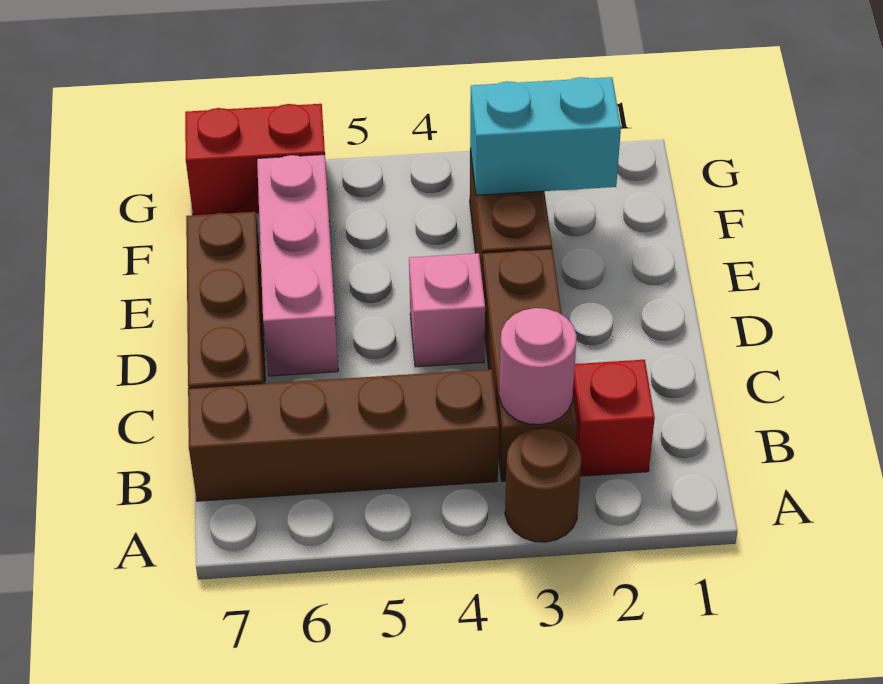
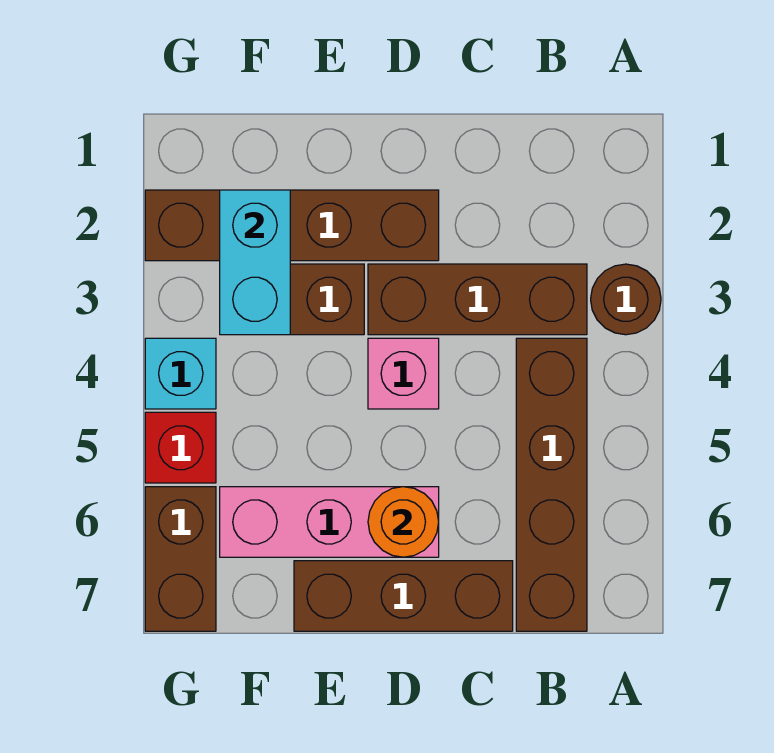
red 1x1 brick [573,360,655,476] -> red 1x1 brick moved to [145,412,216,483]
pink 1x1 round brick [499,308,577,425] -> none
none -> brown 1x4 brick [145,190,439,261]
none -> orange 1x1 round brick [368,487,439,557]
none -> cyan 1x1 brick [145,338,216,409]
red 1x2 brick [185,104,325,215] -> brown 1x2 brick [145,487,216,631]

